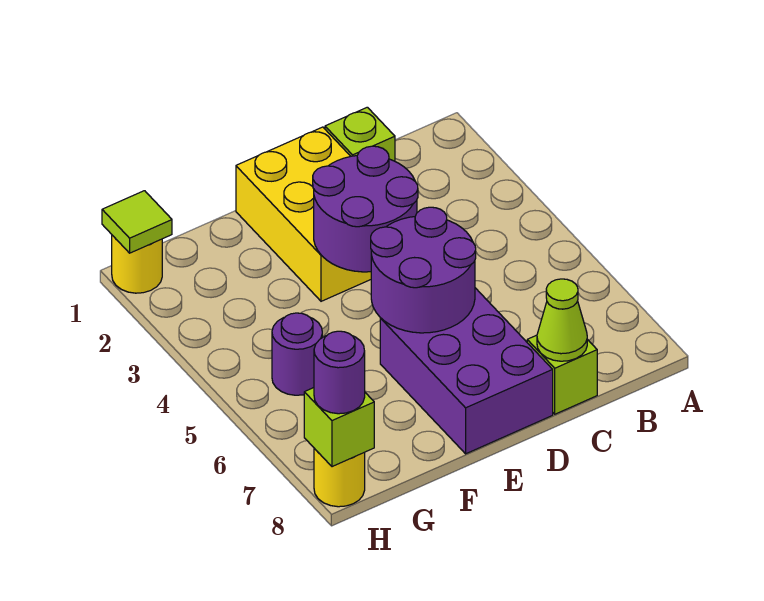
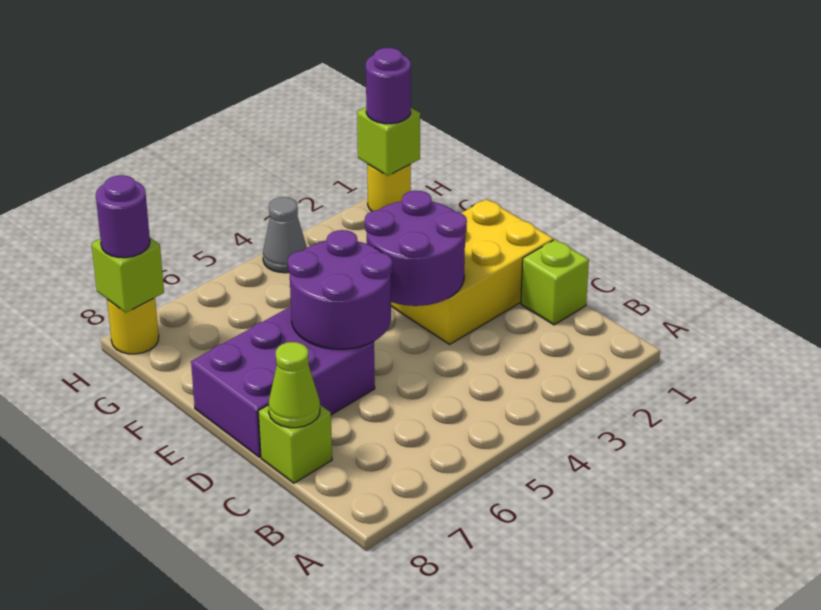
purple 1x1 round brick [272,313,322,395] -> purple 1x1 round brick moved to [366,48,411,124]
lime 1x1 tile [102,191,172,253] -> lime 1x1 brick [357,107,420,176]
none -> grey 1x1 cone [263,197,307,273]

